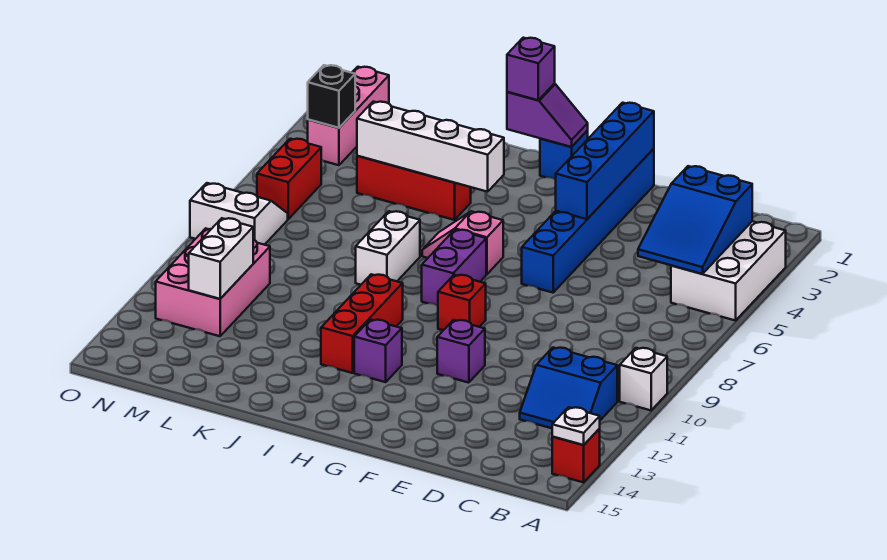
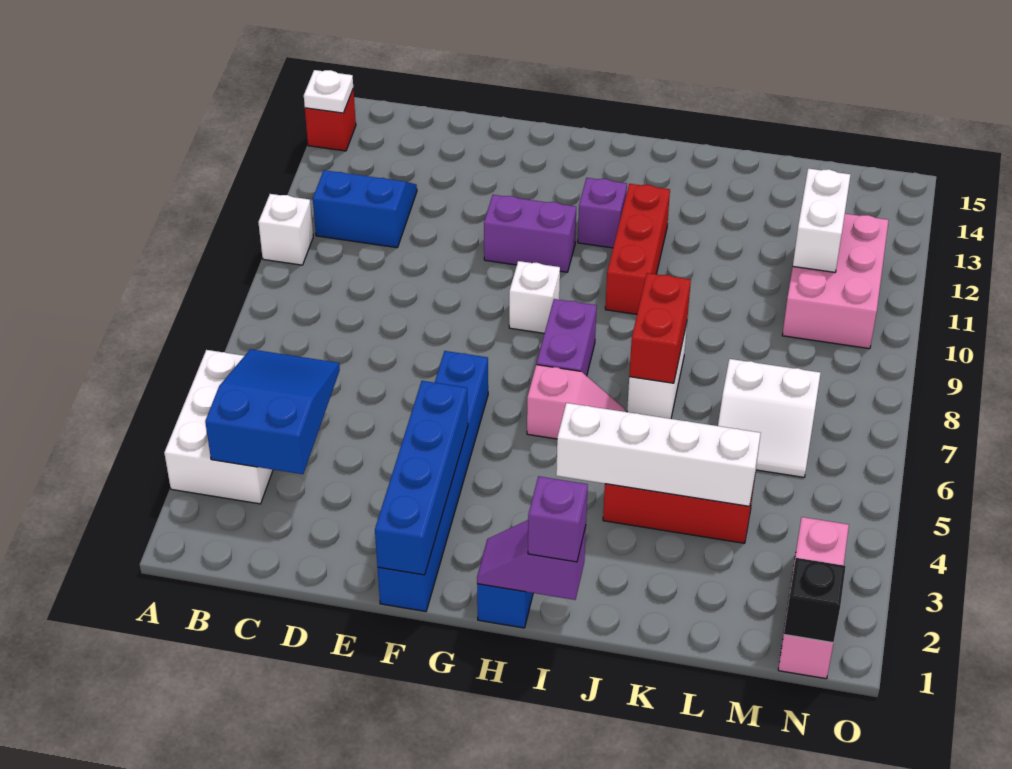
purple 1x1 brick [437,320,485,383] -> purple 1x2 brick [484,195,576,272]
red 1x1 brick [438,275,486,330] -> white 1x1 brick [509,261,560,333]
black 1x1 brick [308,65,355,128] -> black 1x1 brick moved to [784,558,846,643]
red 1x2 brick [257,139,321,219] -> red 1x2 brick moved to [629,273,691,383]
white 2x2 slope [190,183,288,245] -> white 2x2 slope moved to [718,359,821,477]

